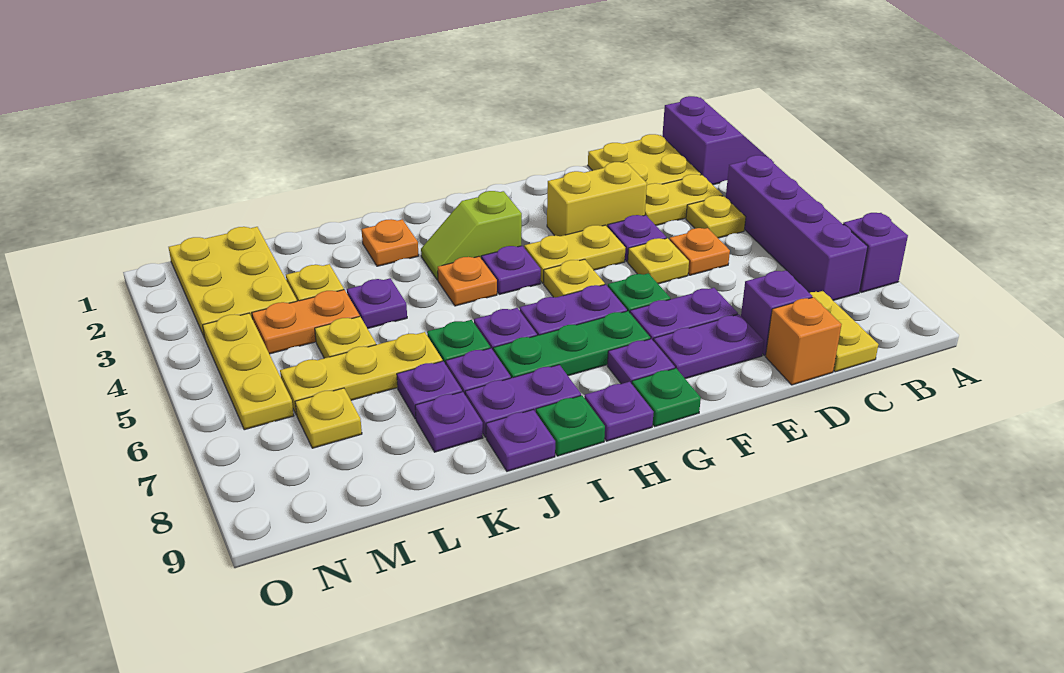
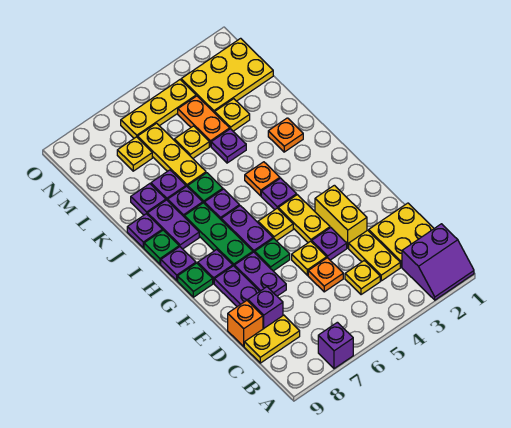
purple 1x4 brick [726,155,868,300] -> none
lime 1x2 slope [421,191,522,280] -> none

